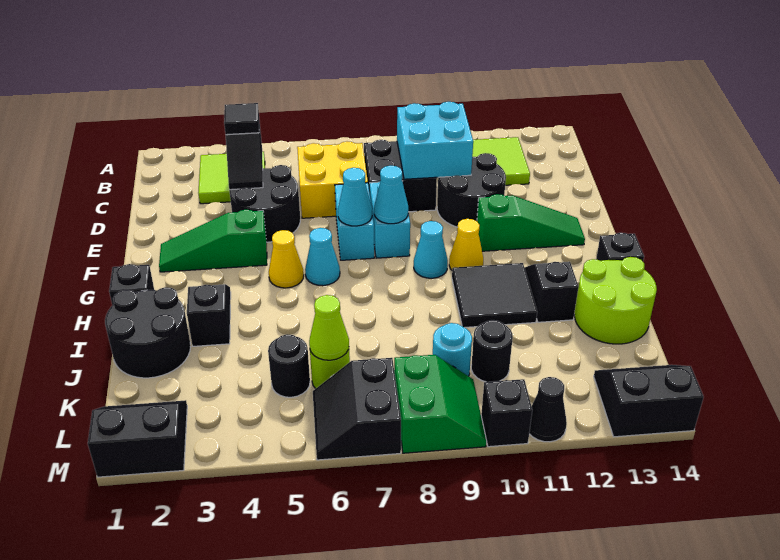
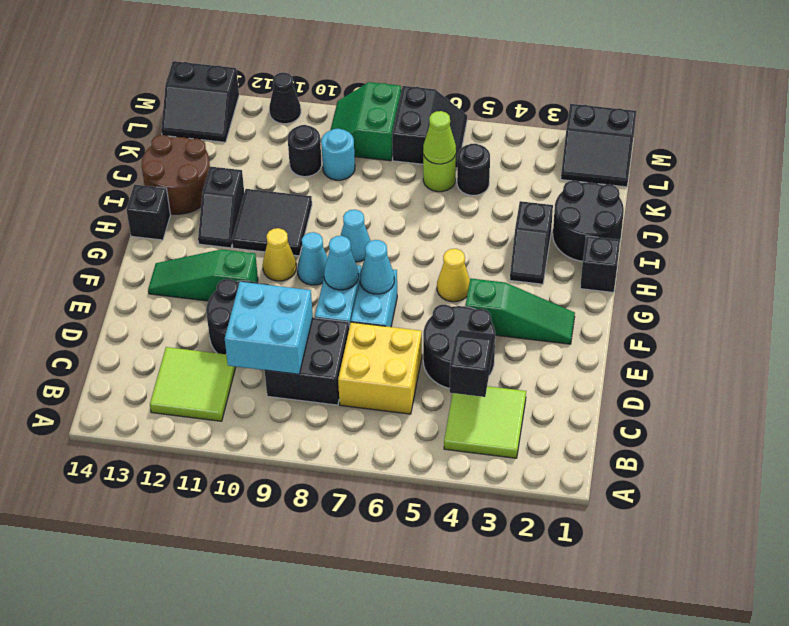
black 1x1 tile [224,103,259,135] -> none
cyan 1x1 cone [305,228,340,286] -> cyan 1x1 cone moved to [341,210,370,262]
lime 2x2 round brick [574,257,657,344] -> brown 2x2 round brick [142,135,210,214]
black 1x1 brick [481,379,532,447] -> none

